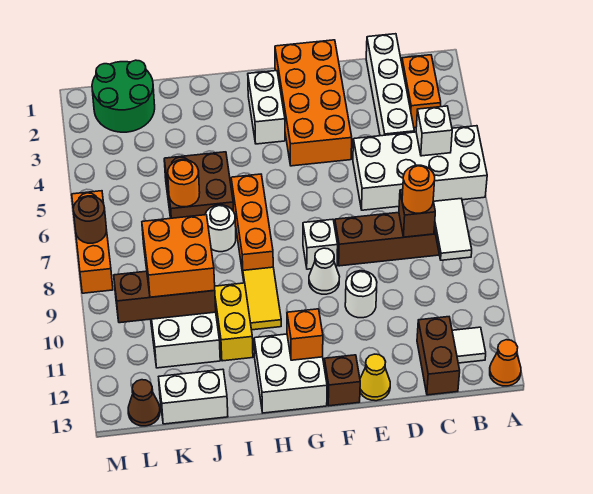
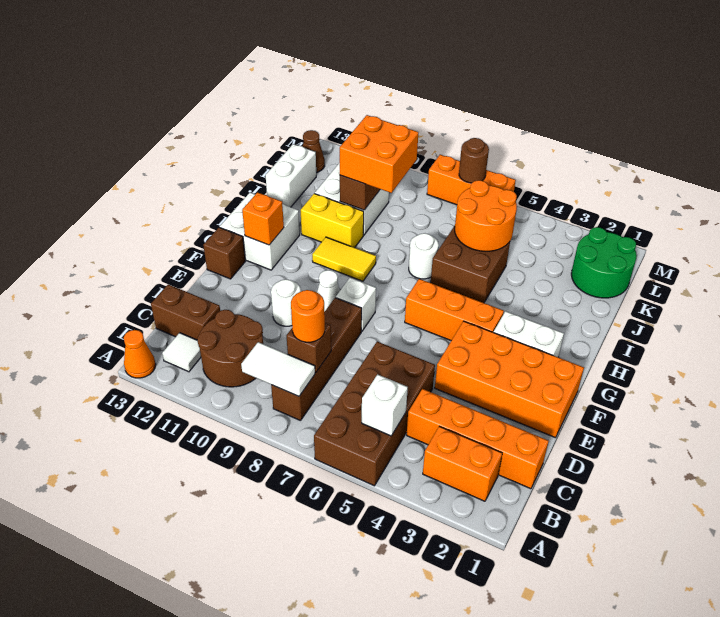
white 2x4 brick [353,126,487,210] -> brown 2x4 brick [314,342,435,486]
none -> brown 2x2 round brick [197,310,263,387]
white 1x4 brick [366,34,414,136] -> orange 1x4 brick [407,389,549,489]
yellow 1x1 cone [360,354,390,401] -> none
orange 1x3 brick [231,174,273,273] -> orange 1x3 brick moved to [405,279,504,341]
orange 1x1 round brick [168,160,200,207] -> orange 2x2 round brick [455,180,517,251]

